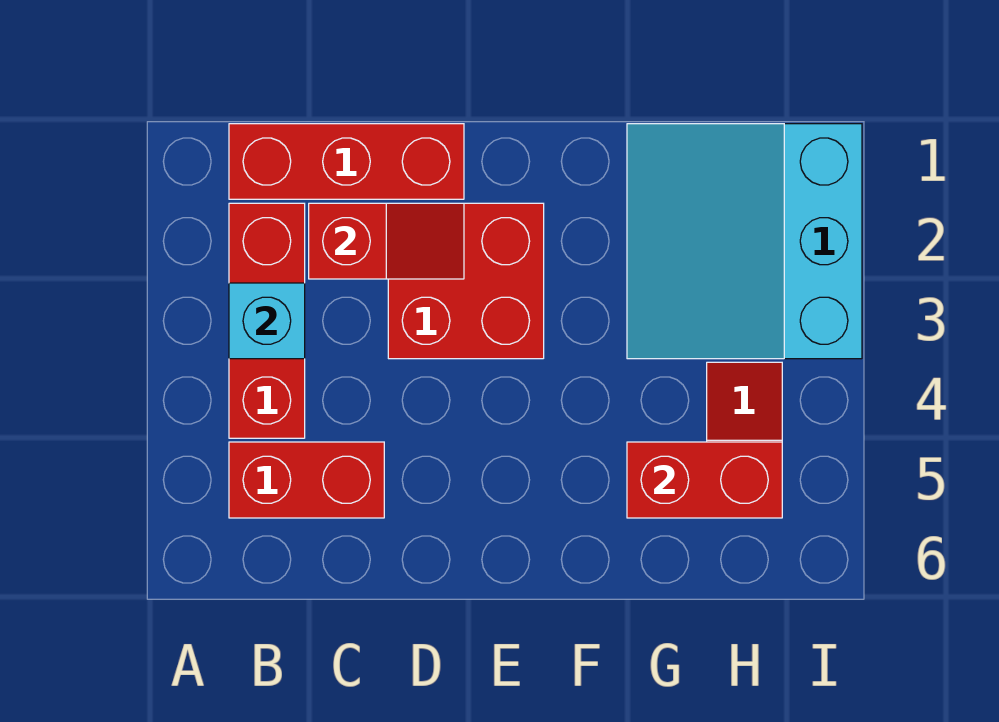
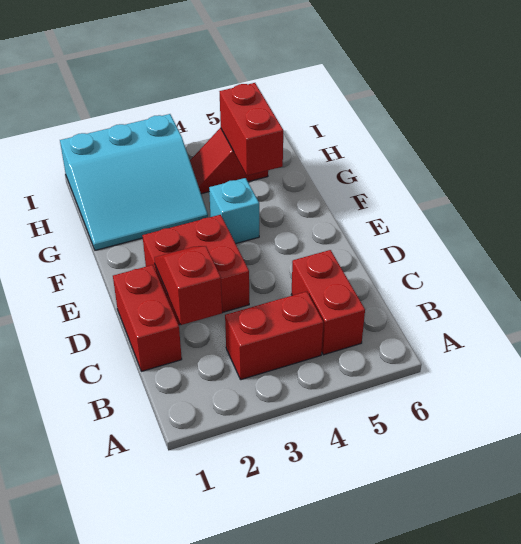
red 1x3 brick [229,124,464,199] -> red 1x2 brick [113,265,182,371]
red 1x3 brick [229,203,305,438] -> red 1x2 brick [225,292,323,380]
cyan 1x1 brick [229,283,305,359] -> cyan 1x1 brick moved to [209,178,259,244]

